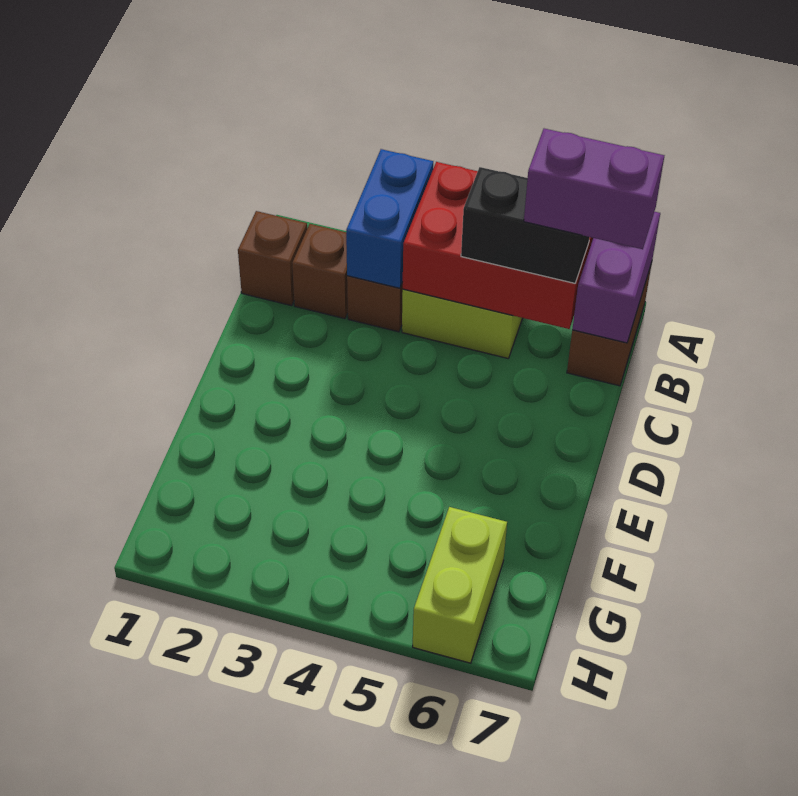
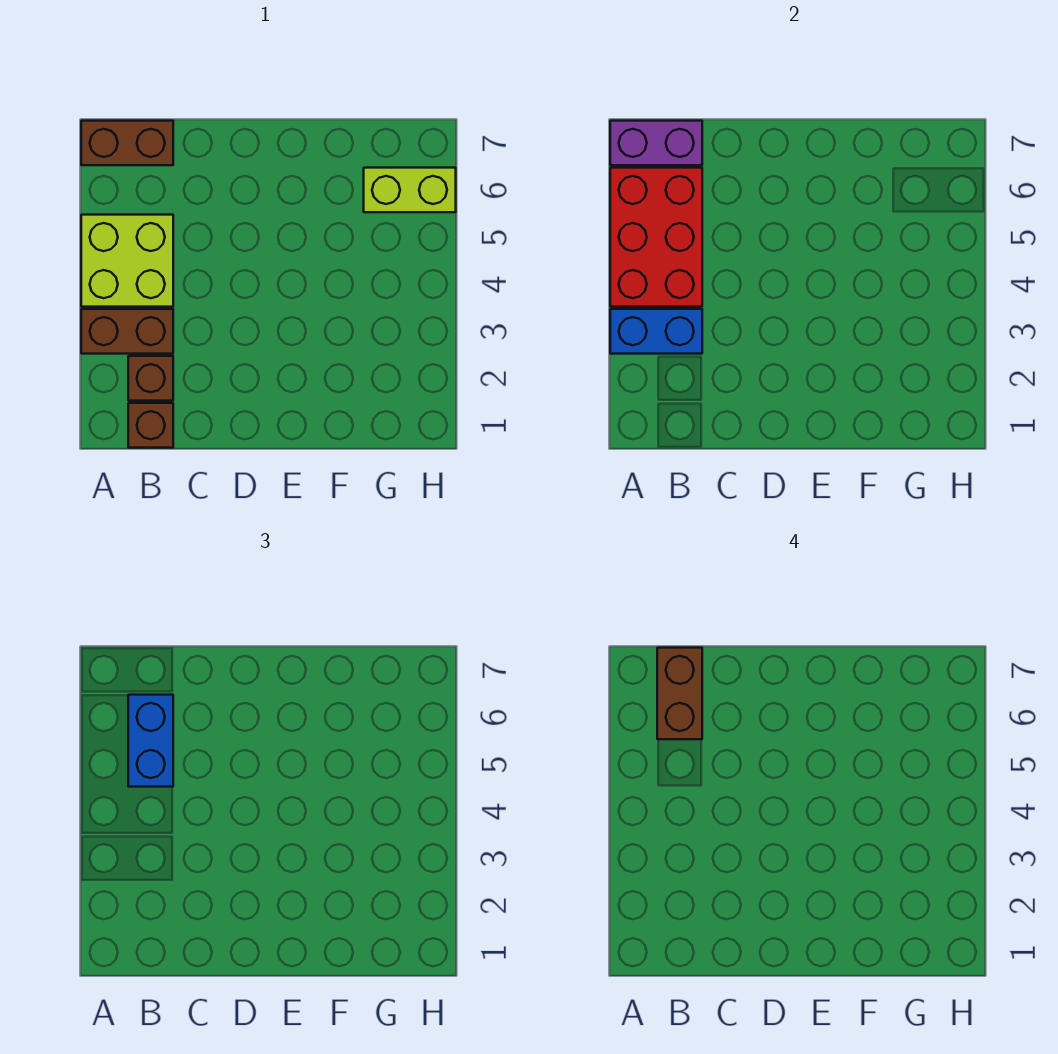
black 1x2 brick [461,167,590,283] -> blue 1x2 brick [128,695,173,787]
purple 1x2 brick [524,129,664,249] -> brown 1x2 brick [657,648,702,739]

